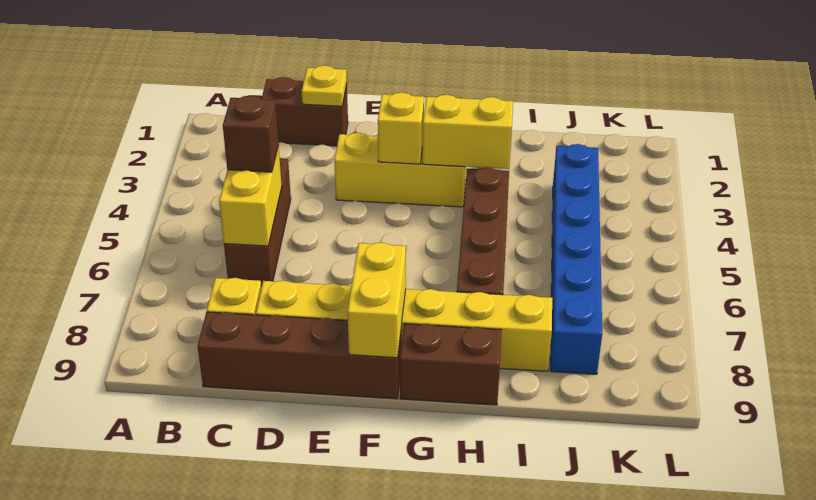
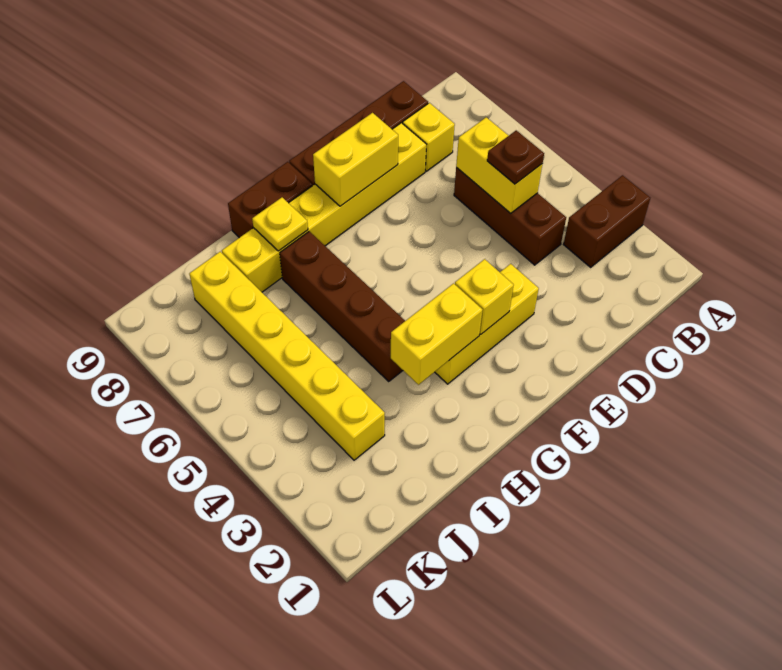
brown 1x2 brick [261,77,348,146] -> brown 1x2 brick moved to [564,175,650,267]
brown 1x1 brick [223,96,279,172] -> brown 1x1 plate [487,130,544,184]
yellow 1x1 plate [302,65,347,106] -> yellow 1x1 plate moved to [252,197,308,251]
yellow 1x2 brick [347,242,406,358] -> yellow 1x2 brick turned to [313,113,398,206]
blue 1x6 brick [550,144,602,374] -> yellow 1x6 brick [189,252,385,460]

